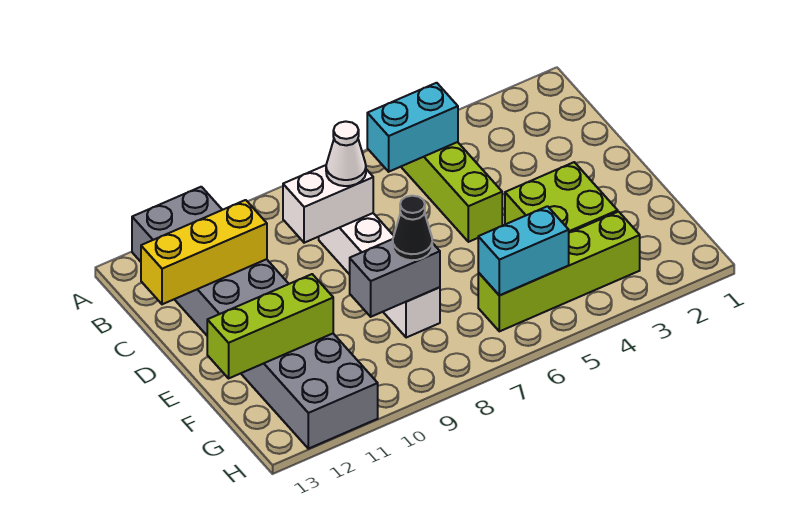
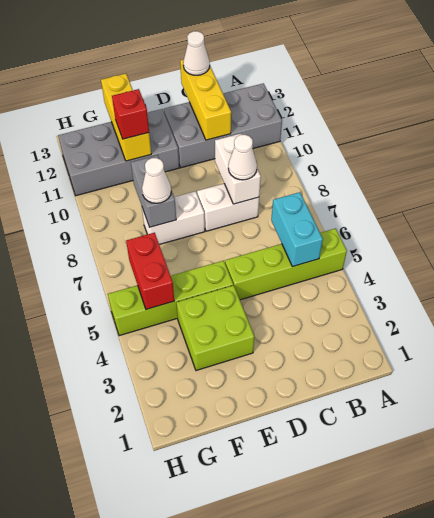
none -> white 1x1 cone [183,31,210,75]
black 1x1 cone [393,196,432,260] -> white 1x1 cone [142,158,171,203]
lime 1x3 brick [207,274,333,378] -> yellow 1x3 brick [101,74,151,161]
none -> red 1x1 brick [112,89,149,139]
lime 1x4 brick [478,212,640,331] -> lime 1x4 brick turned to [108,261,233,336]
cyan 1x2 brick [478,206,569,295] -> red 1x2 brick [126,233,174,309]

